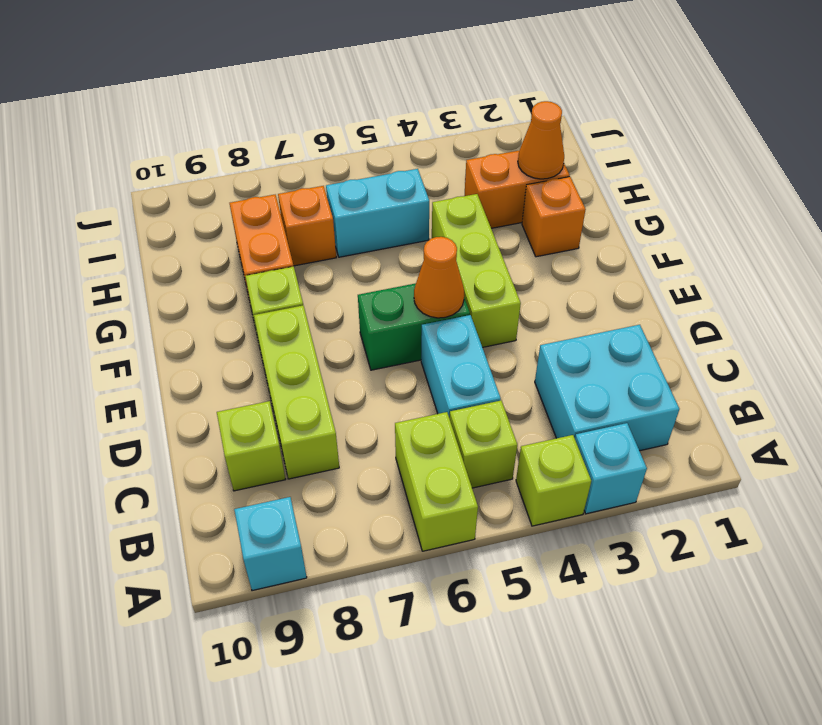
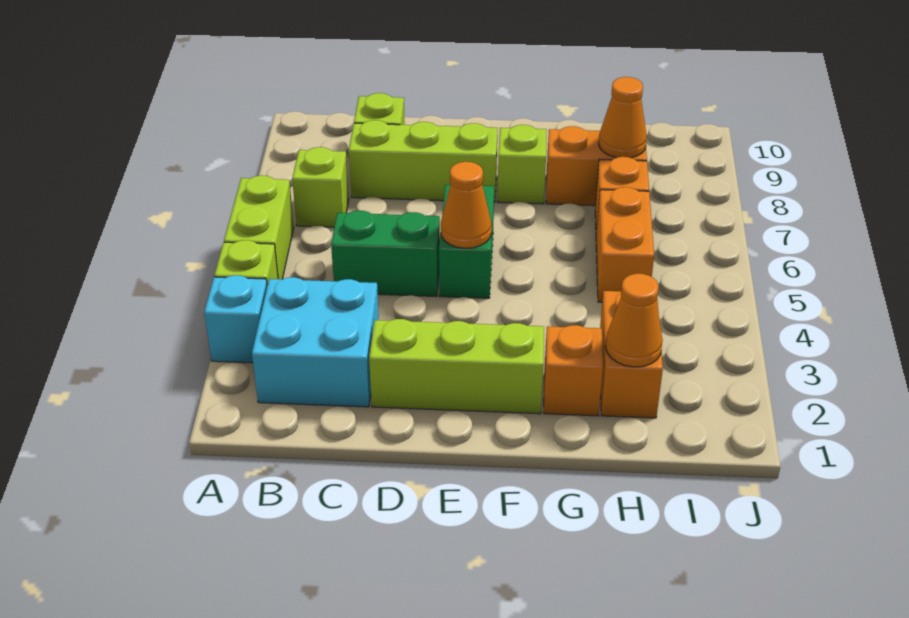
lime 1x2 brick [395,412,478,551] -> lime 1x2 brick turned to [224,175,294,279]
cyan 1x1 brick [234,497,307,591] -> none
lime 1x1 brick [450,400,517,488] -> lime 1x1 brick moved to [292,147,349,227]
cyan 1x2 brick [421,315,501,418] -> green 1x2 brick [331,210,440,297]
lime 1x3 brick [432,194,521,347] -> lime 1x3 brick moved to [369,319,544,414]
cyan 1x2 brick [326,169,429,257] -> orange 1x2 brick [596,187,654,302]
none -> orange 1x1 cone [599,77,647,158]

